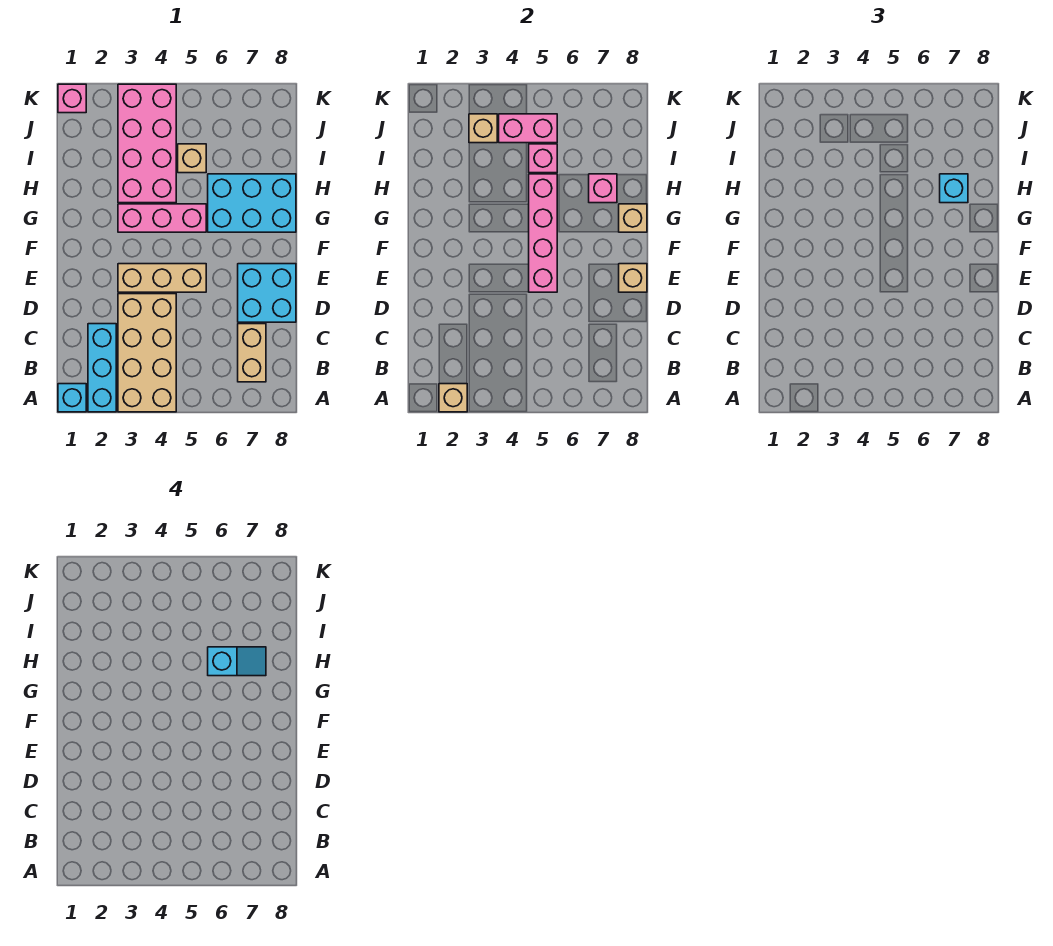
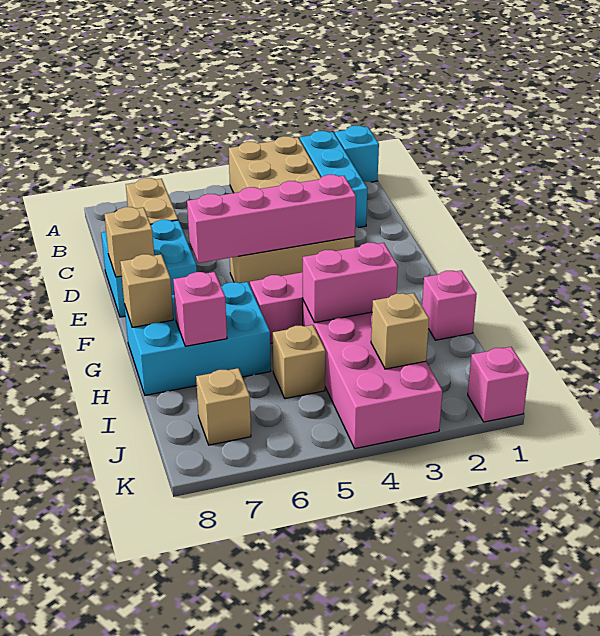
tan 1x1 brick [439,384,467,412] -> tan 1x1 brick moved to [196,368,251,445]
pink 1x4 brick [529,174,557,292] -> pink 1x4 brick turned to [187,175,356,263]
cyan 1x2 slope [208,647,266,676] -> none
cyan 1x1 brick [940,174,968,203] -> none
pink 1x1 brick [529,144,557,173] -> pink 1x1 brick moved to [422,270,477,340]
pink 1x2 brick [499,114,557,143] -> pink 1x2 brick moved to [303,243,398,323]

